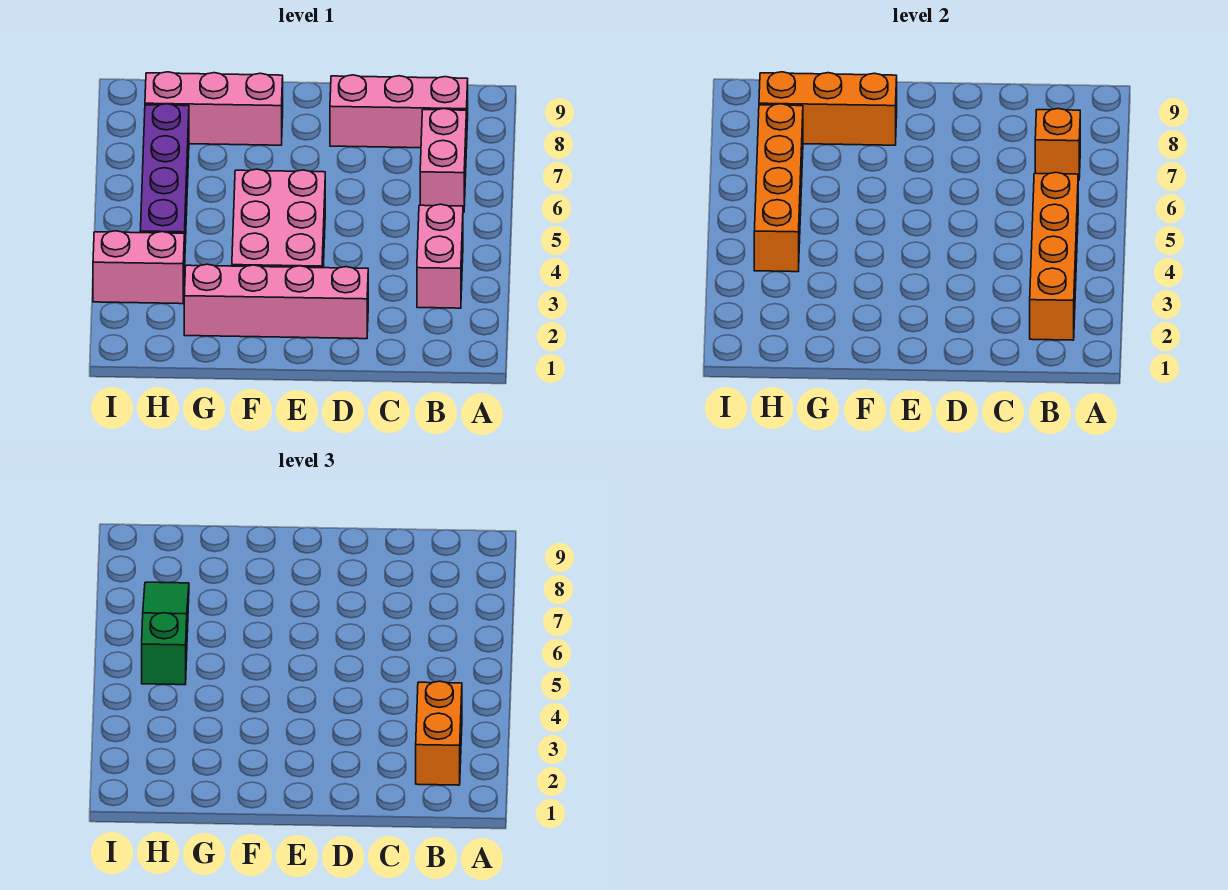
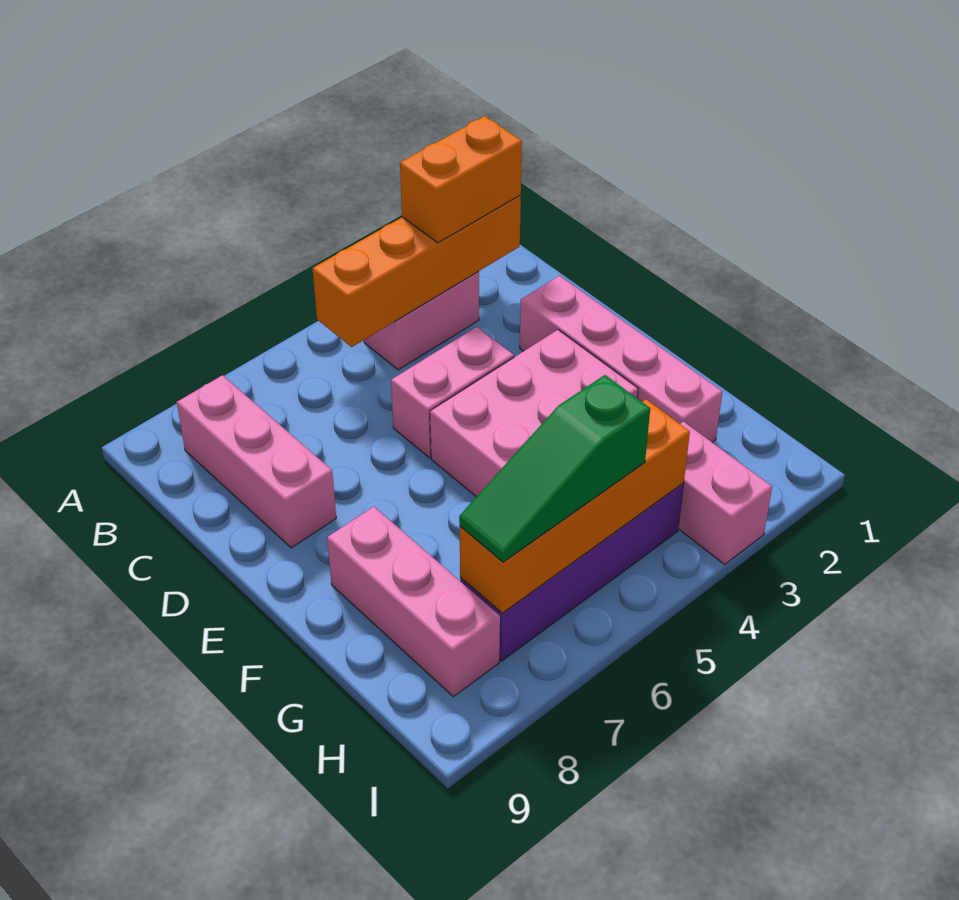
pink 1x2 brick [420,108,466,212] -> pink 1x2 brick moved to [391,327,514,458]
orange 1x1 brick [1035,109,1080,180] -> none
orange 1x3 brick [759,72,897,145] -> none

